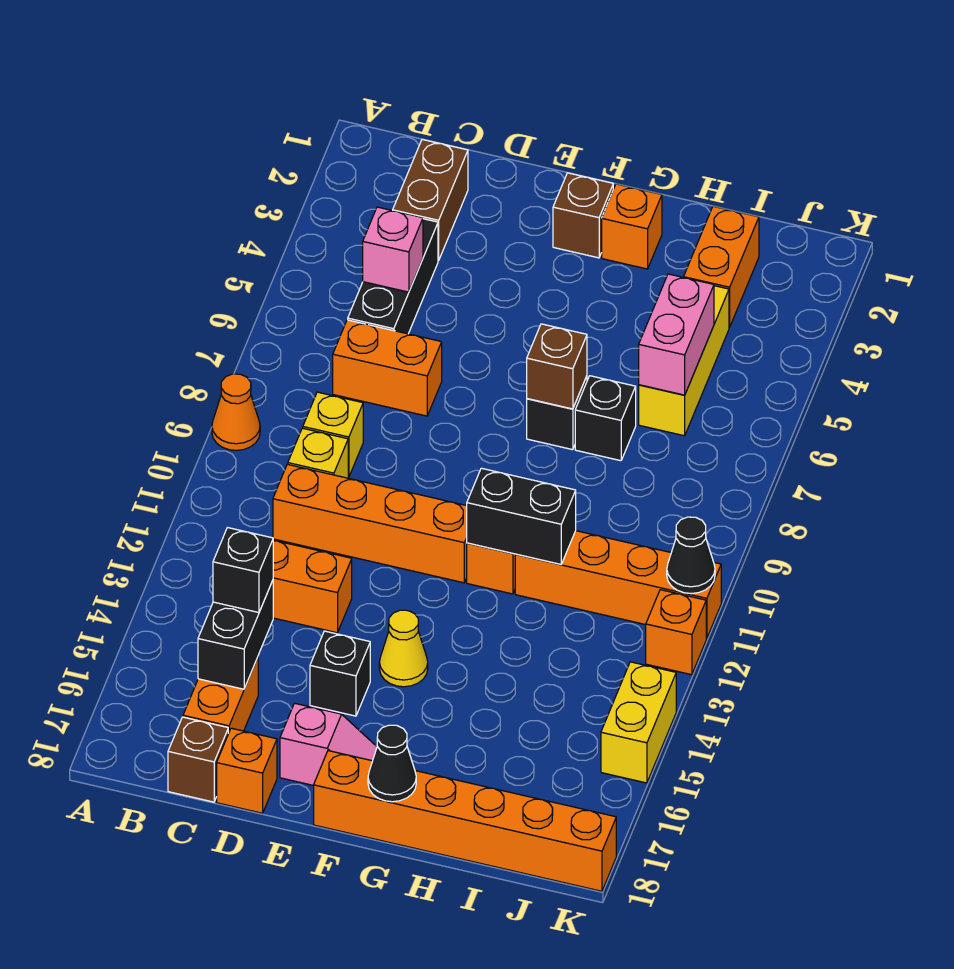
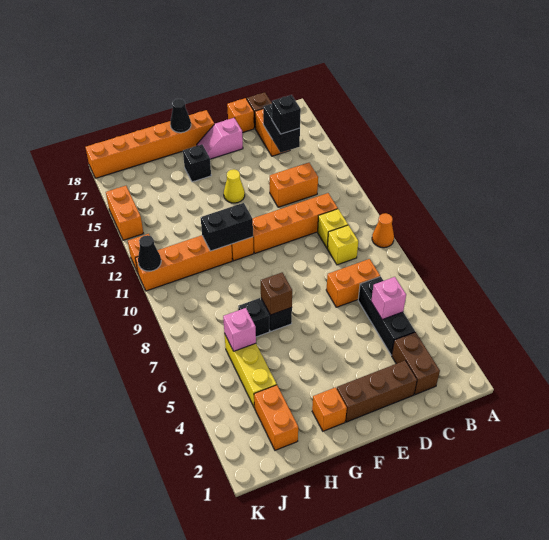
black 1x1 brick [310,631,370,716] -> black 1x1 brick moved to [183,144,211,182]
brown 1x1 brick [553,173,613,258] -> brown 1x3 brick [337,361,417,422]
pink 1x2 brick [639,274,714,395] -> pink 1x1 brick [223,308,256,351]
yellow 1x2 brick [601,662,676,783] -> orange 1x2 brick [106,186,143,240]

